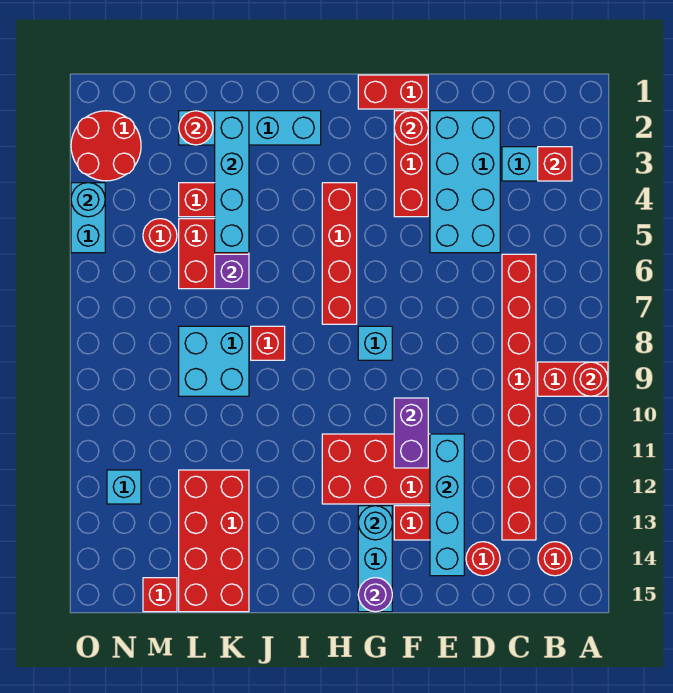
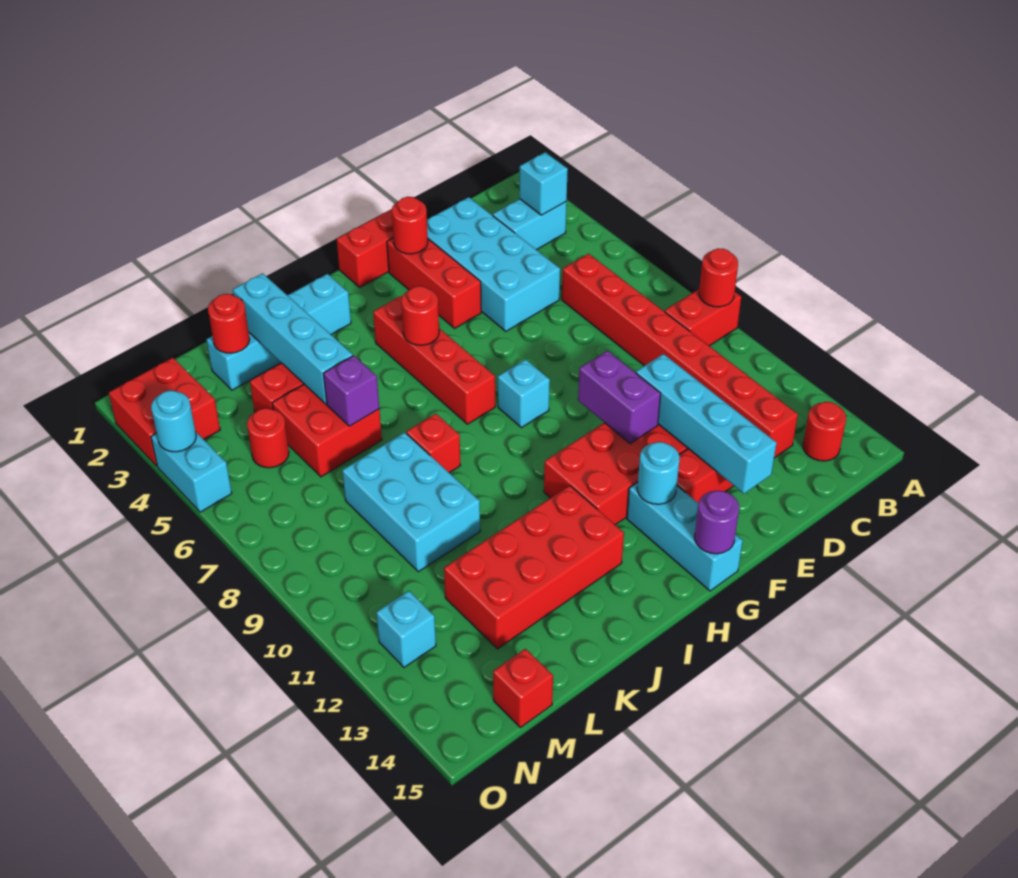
red 1x1 brick [538,147,572,181] -> cyan 1x1 brick [519,152,568,215]
red 1x1 round brick [466,542,500,576] -> red 1x1 round brick moved to [401,286,439,345]
cyan 2x2 brick [179,326,249,396] -> cyan 2x3 brick [342,432,480,572]
red 2x4 brick [179,470,249,612] -> red 2x4 brick turned to [444,486,624,649]
red 2x2 round brick [71,111,141,181] -> red 2x2 brick [109,358,220,466]

